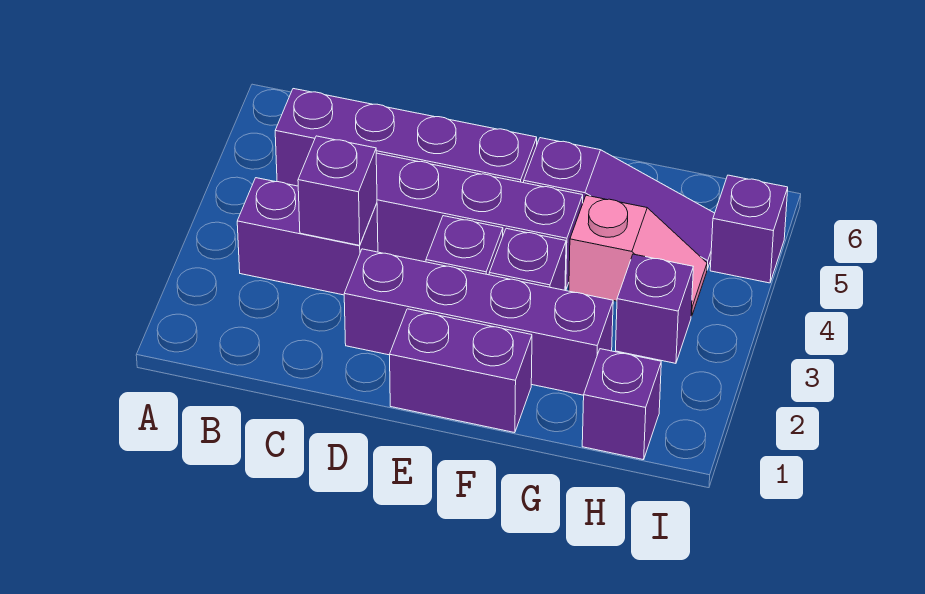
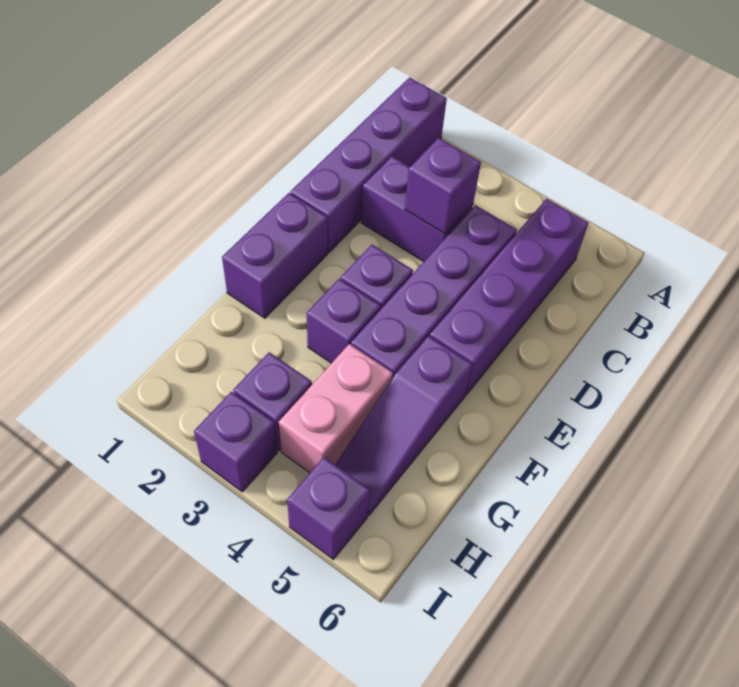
purple 1x2 brick [237,178,378,295] -> purple 1x2 brick turned to [361,156,473,261]
purple 1x4 brick [344,249,613,395] -> purple 1x4 brick moved to [290,77,447,252]
pink 1x2 slope [569,195,707,316] -> pink 1x2 brick [279,344,393,473]
purple 1x1 brick [582,349,661,460] -> purple 1x1 brick moved to [194,392,277,492]

